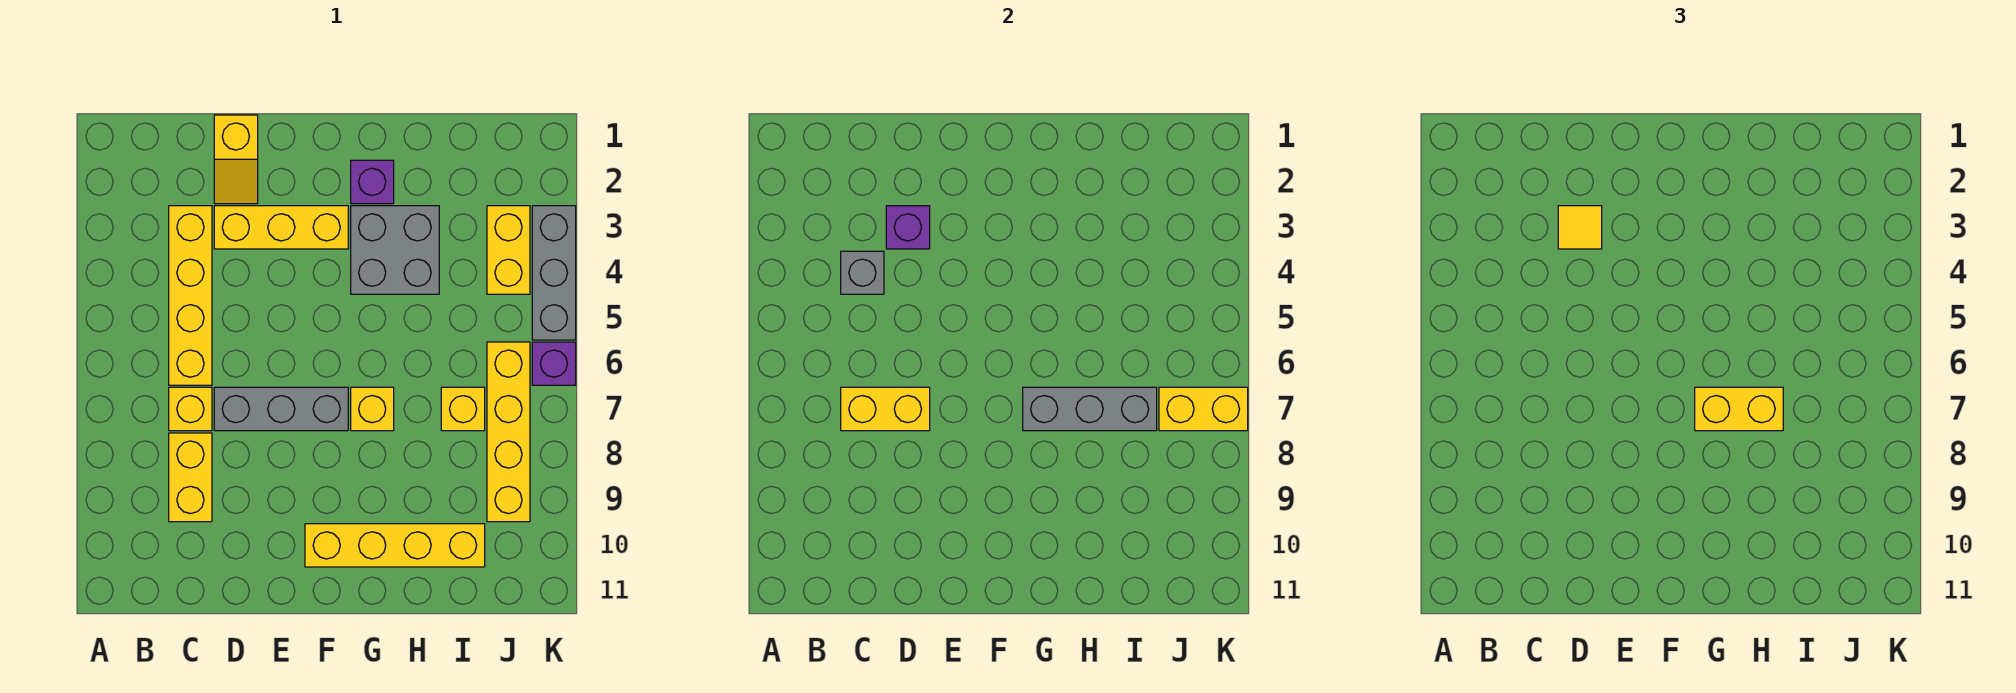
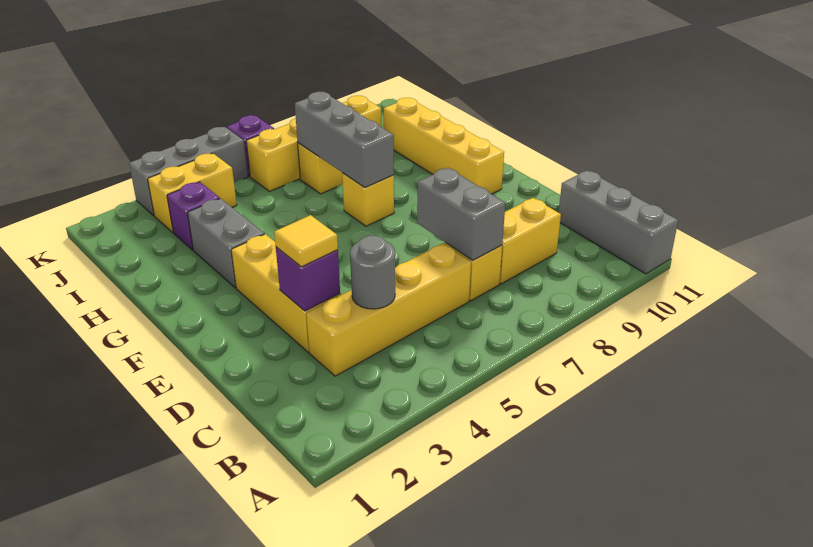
grey 1x1 brick [841,251,884,294] -> grey 1x1 round brick [350,236,395,309]
yellow 1x2 brick [841,387,930,431] -> grey 1x2 brick [417,168,505,260]
yellow 1x2 slope [214,115,258,204] -> none
grey 1x3 brick [214,387,348,431] -> grey 1x3 brick moved to [558,171,678,274]
purple 1x1 brick [351,160,394,204] -> purple 1x1 brick moved to [167,182,220,250]
grey 2x2 brick [351,206,439,294] -> grey 1x2 brick [187,198,264,288]
yellow 1x2 brick [1695,387,1783,431] -> none
yellow 1x2 brick [1159,387,1248,431] -> none

